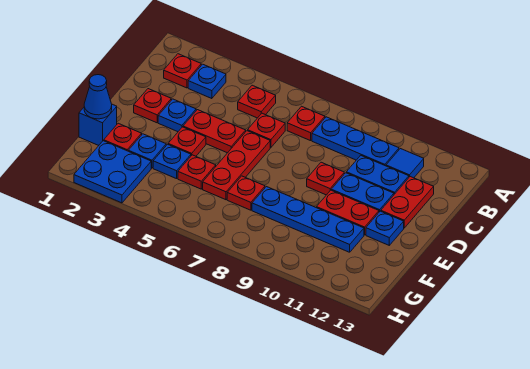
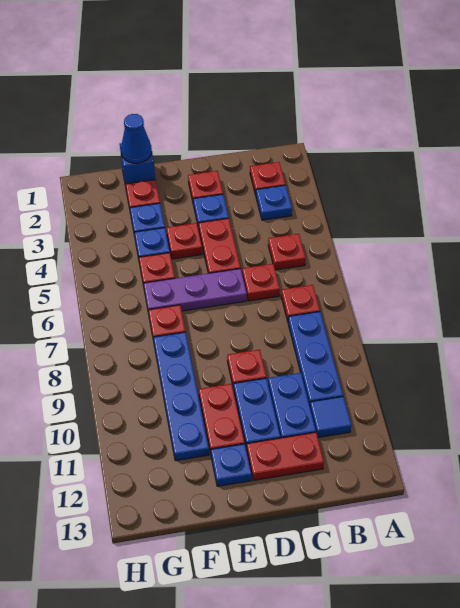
red 1x3 plate [203,131,270,200] -> purple 1x3 plate [144,269,247,313]
blue 2x2 plate [74,141,151,203] -> none

